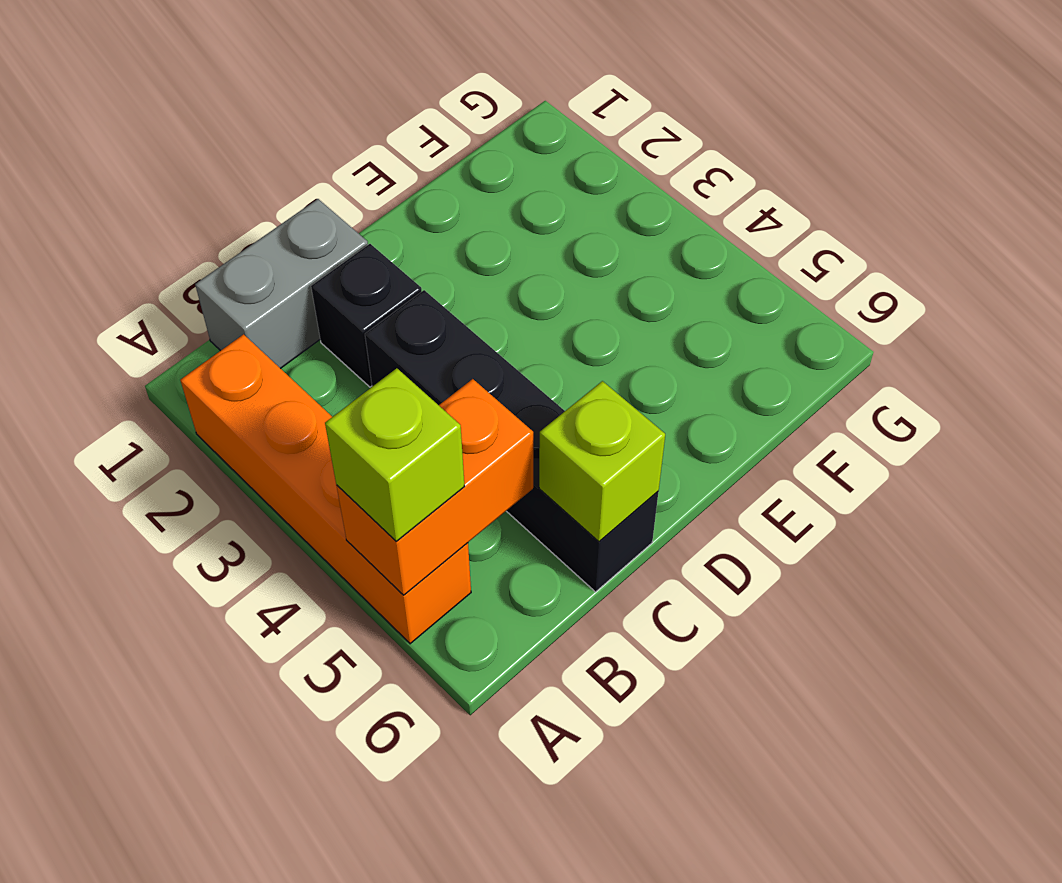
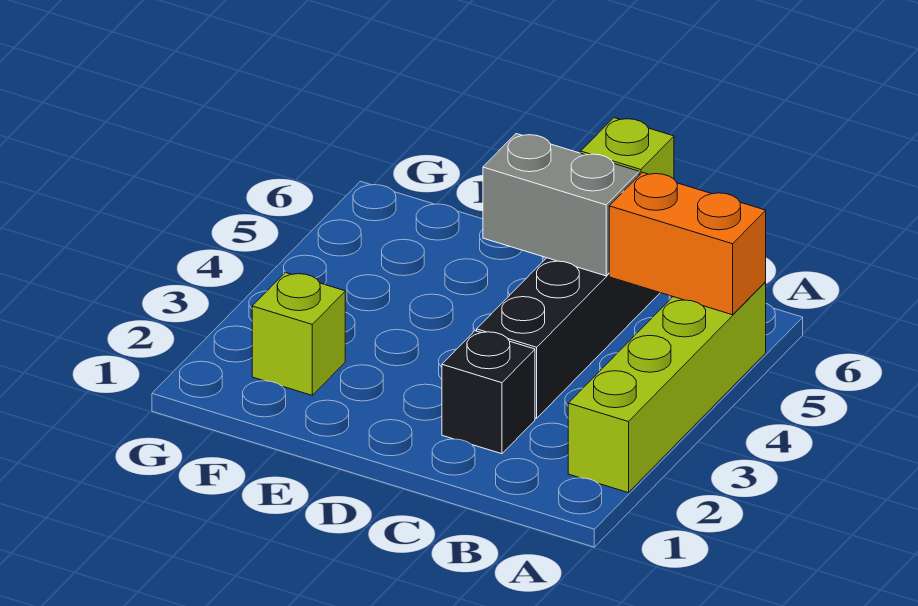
orange 1x4 brick [180,334,471,644] -> lime 1x4 brick [568,282,766,493]
lime 1x1 brick [325,368,464,541] -> lime 1x1 brick moved to [252,272,345,395]
grey 1x2 brick [195,199,368,369] -> grey 1x2 brick moved to [483,134,639,276]

